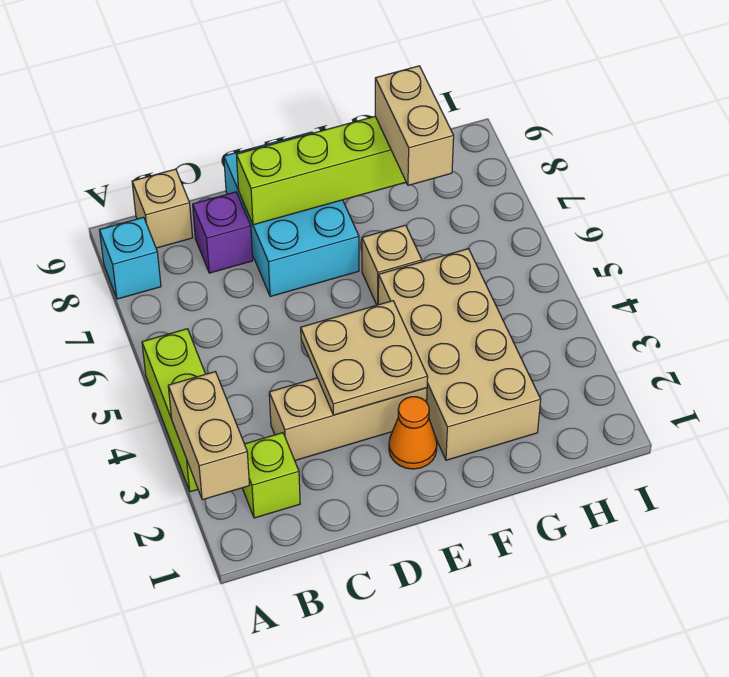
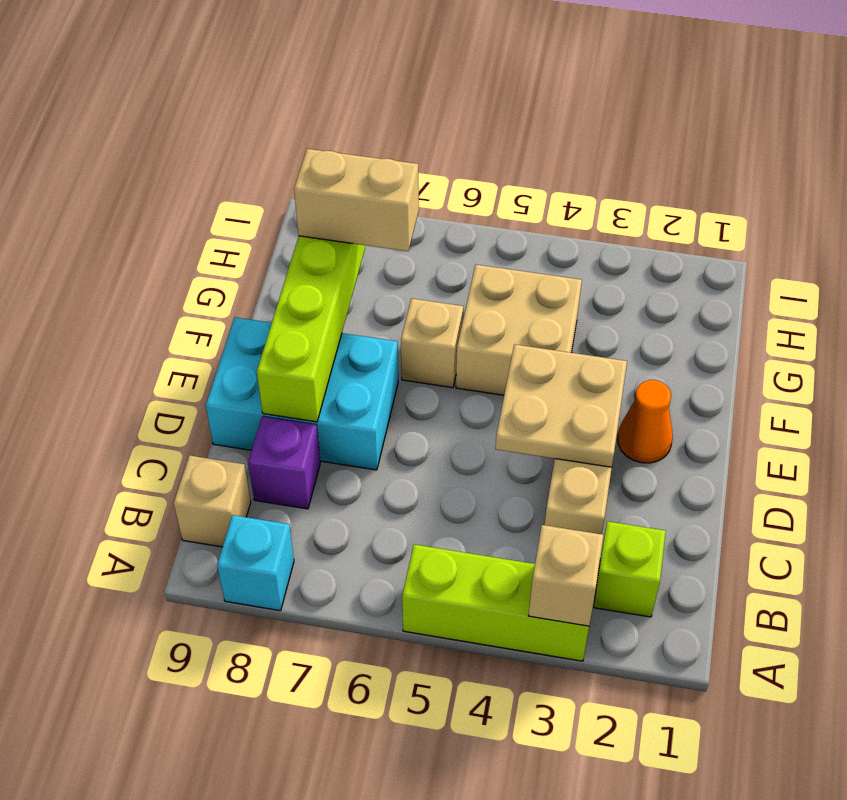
tan 1x2 brick [168,372,249,500] -> tan 1x1 brick [529,525,603,626]
tan 2x4 brick [378,249,541,460] -> tan 2x2 brick [456,265,582,395]

